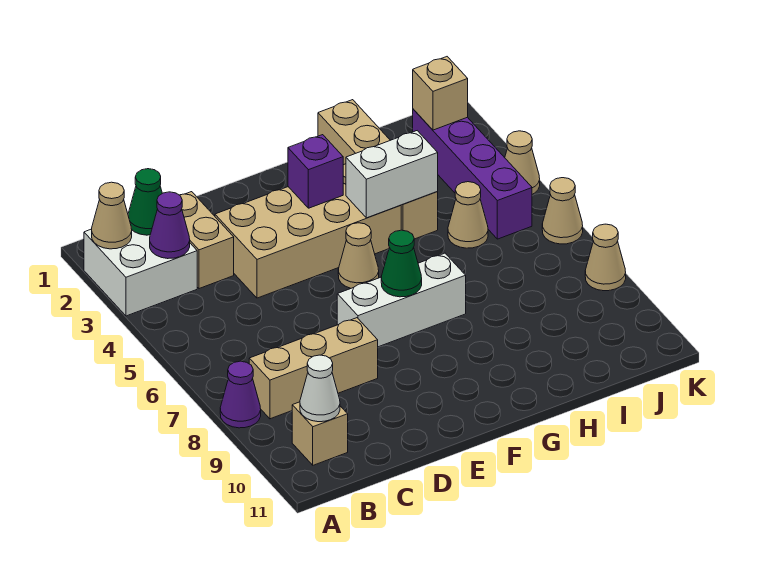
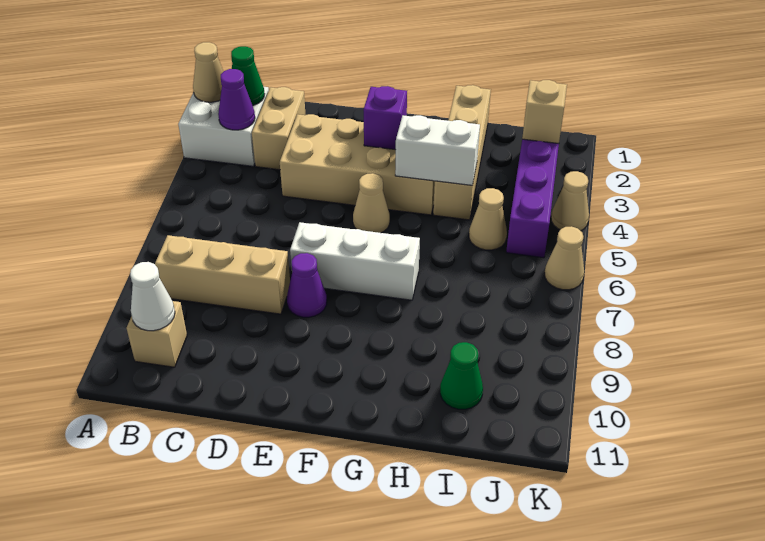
purple 1x1 cone [220,361,261,428] -> purple 1x1 cone moved to [287,253,327,317]
green 1x1 cone [381,230,422,297] -> green 1x1 cone moved to [440,342,483,409]
tan 1x1 cone [585,224,626,291] -> none

